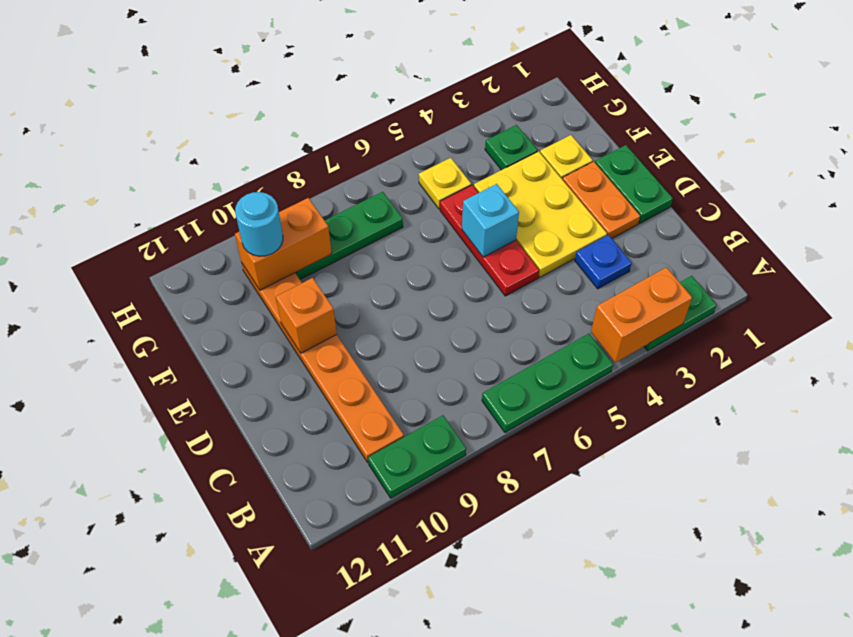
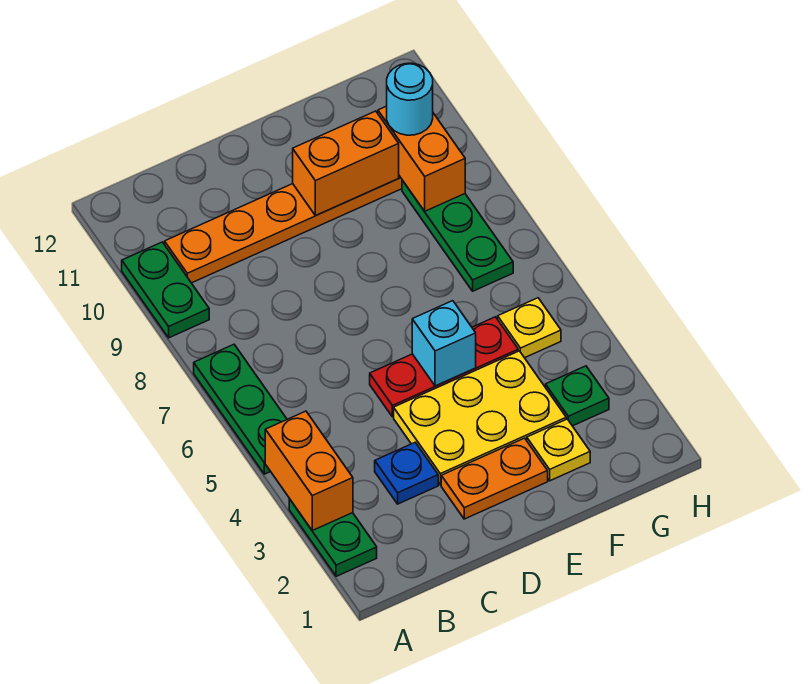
green 1x2 plate [595,145,673,223] -> none
orange 1x1 brick [276,278,337,353] -> orange 1x2 brick [293,111,399,216]

